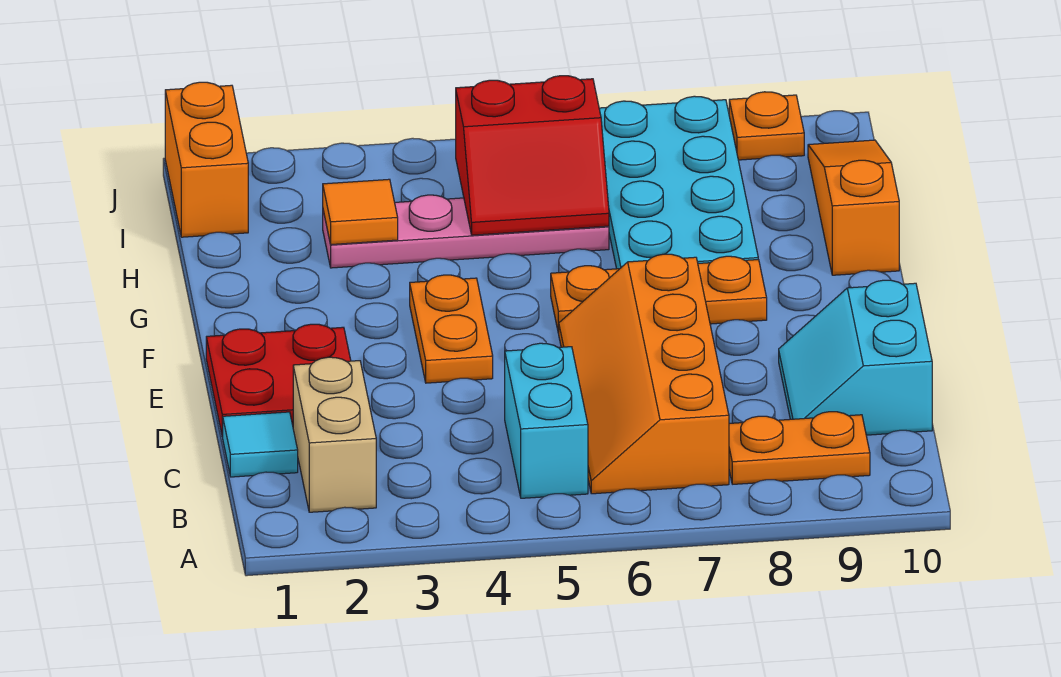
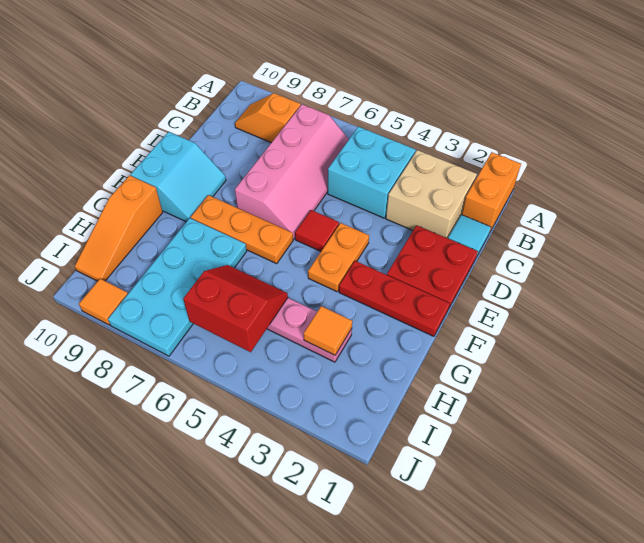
tan 1x2 brick [293,357,376,512] -> tan 2x2 brick [386,150,477,238]
cyan 1x2 brick [505,343,588,498] -> cyan 2x2 brick [328,127,415,218]
orange 2x4 slope [559,254,729,494] -> pink 2x4 slope [235,104,349,239]
orange 1x2 plate [729,412,870,484] -> orange 1x2 slope [235,93,301,143]
cyan 2x2 slope [779,280,932,435] -> cyan 2x2 slope moved to [131,132,226,222]
none -> red 1x1 tile [295,210,339,251]
none -> red 1x3 plate [339,261,450,336]
orange 1x2 brick [165,82,248,237] -> orange 1x2 brick moved to [462,152,521,232]
orange 1x1 plate [729,92,804,160] -> orange 1x1 tile [79,279,128,325]

